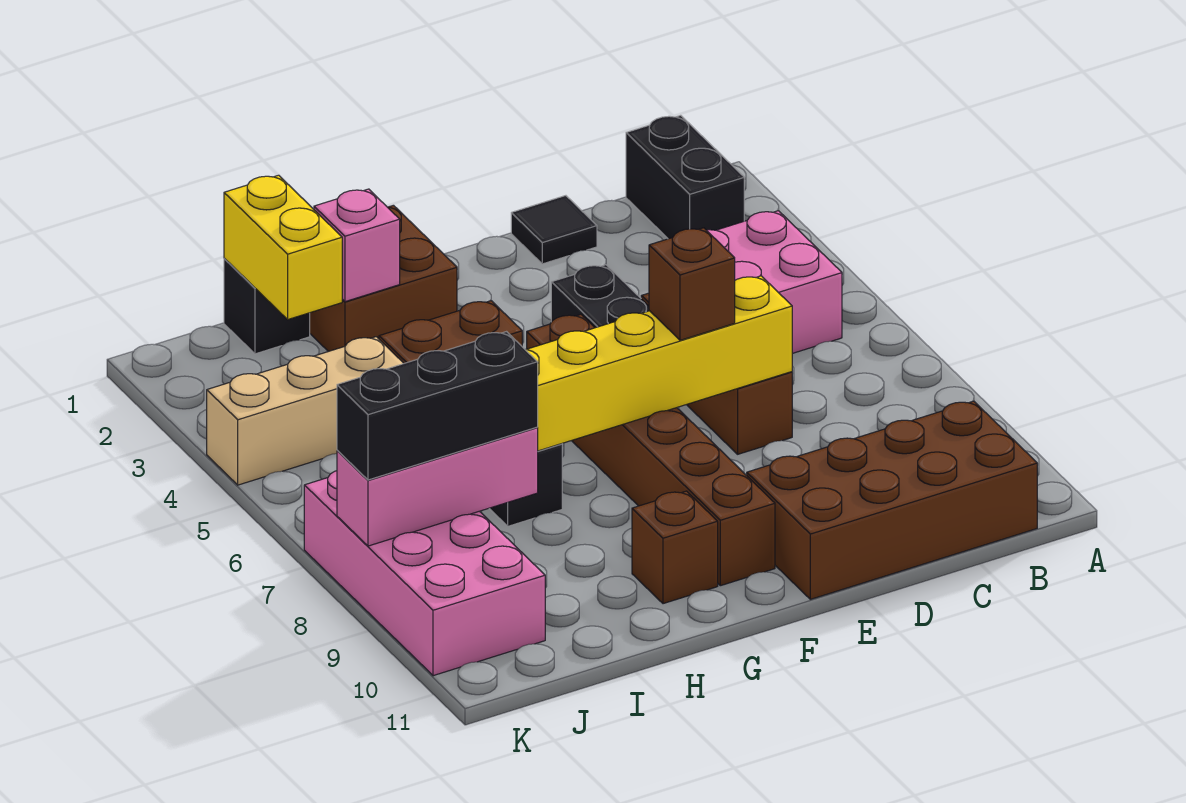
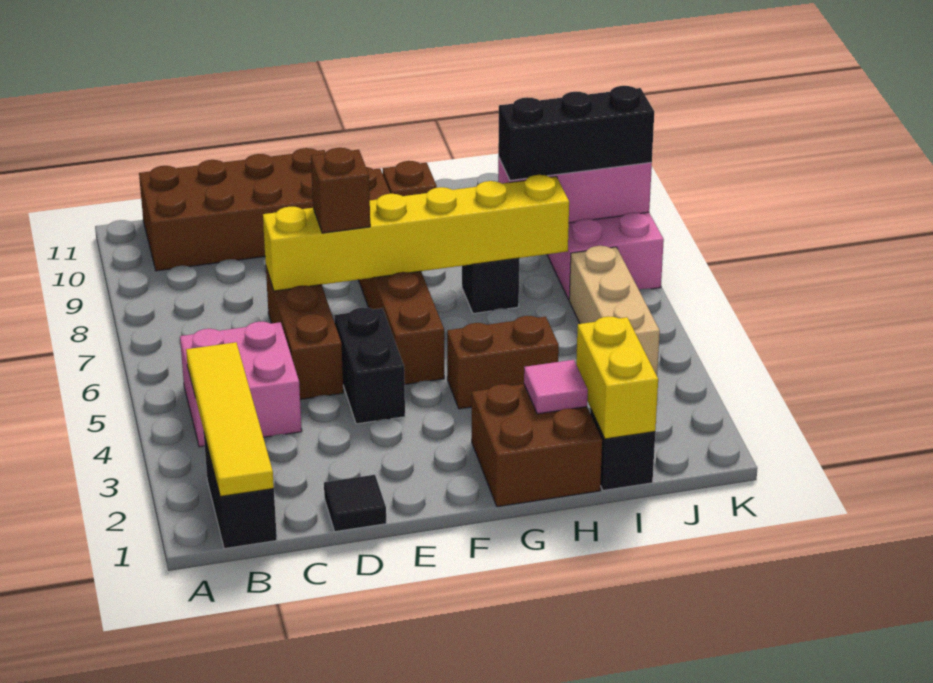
none -> yellow 1x4 tile [186,342,274,496]
pink 1x1 brick [314,189,400,302] -> pink 1x1 tile [524,360,588,414]
tan 1x3 brick [207,337,404,485] -> tan 1x3 brick turned to [569,246,660,375]

